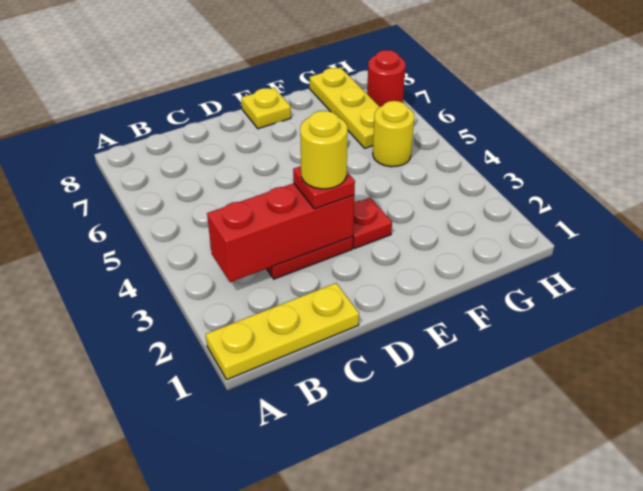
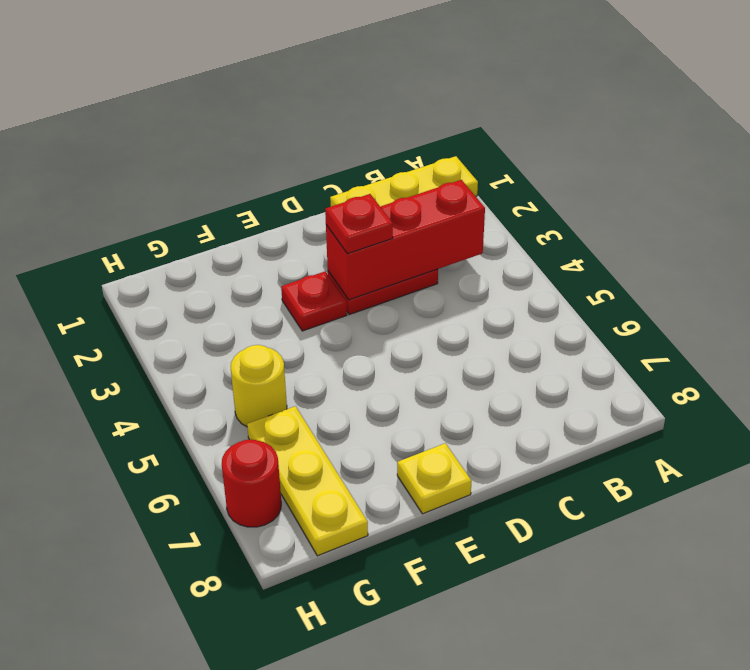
yellow 1x1 round brick [300,111,348,189] -> none

